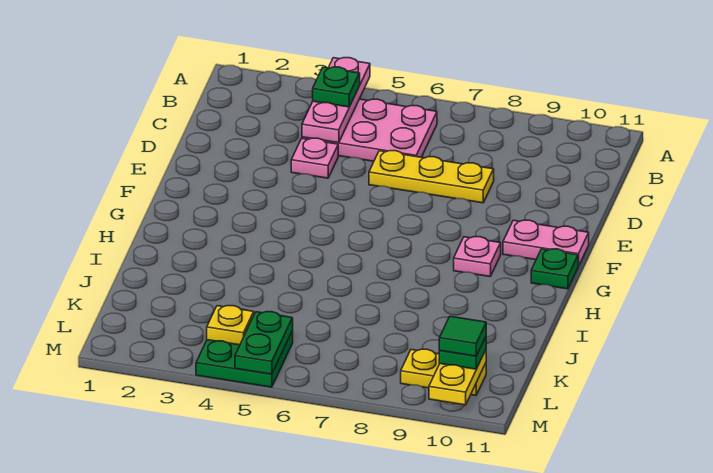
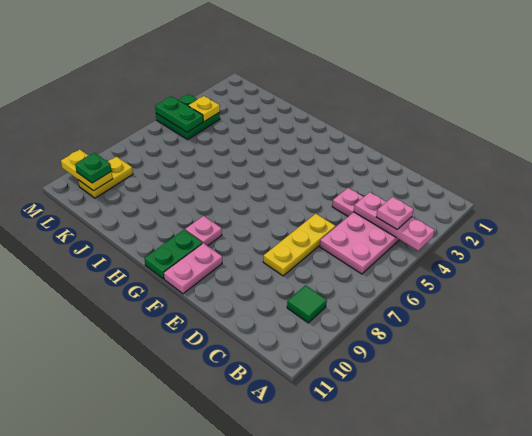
green 1x1 plate [313,67,360,107] -> pink 1x1 plate [376,197,414,229]
green 1x1 plate [531,249,578,289] -> green 1x2 plate [144,230,202,279]
green 1x1 tile [439,316,486,356] -> green 1x1 tile moved to [287,285,327,323]

